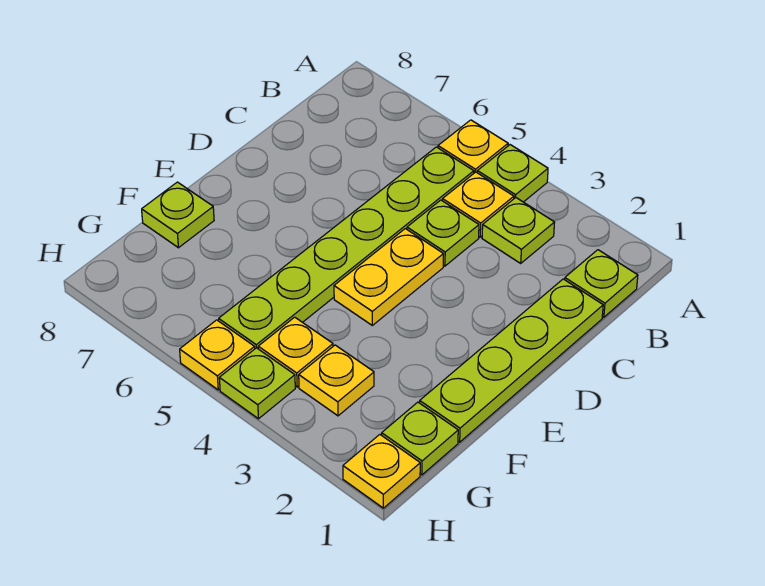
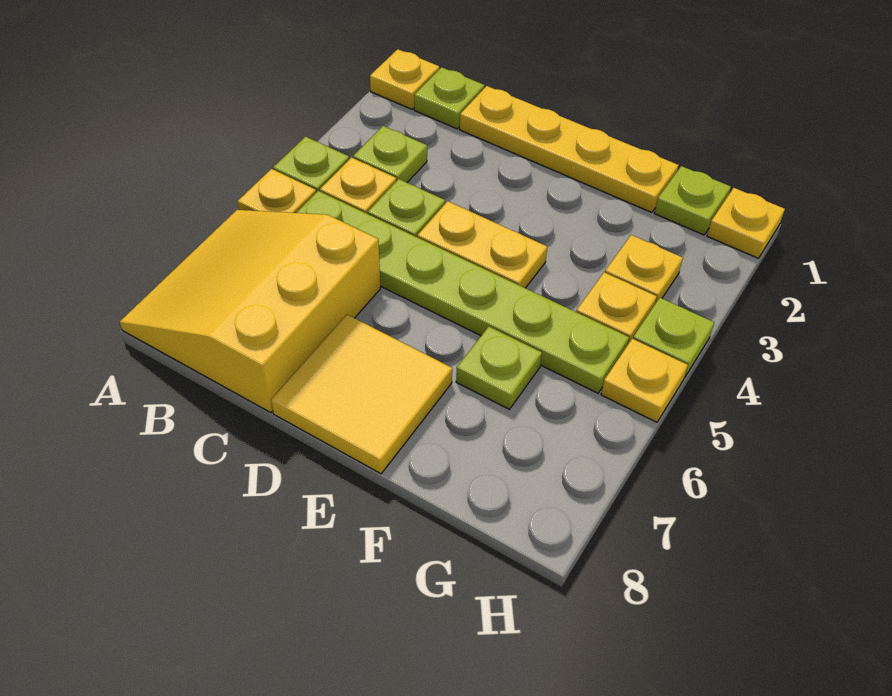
none -> yellow 1x1 plate [370,49,439,109]
none -> yellow 3x3 slope [120,210,380,413]
lime 1x4 plate [420,279,603,442] -> yellow 1x4 plate [460,86,679,213]
none -> yellow 2x2 tile [271,315,452,474]
lime 1x1 plate [142,182,214,248] -> lime 1x1 plate moved to [456,327,542,409]

